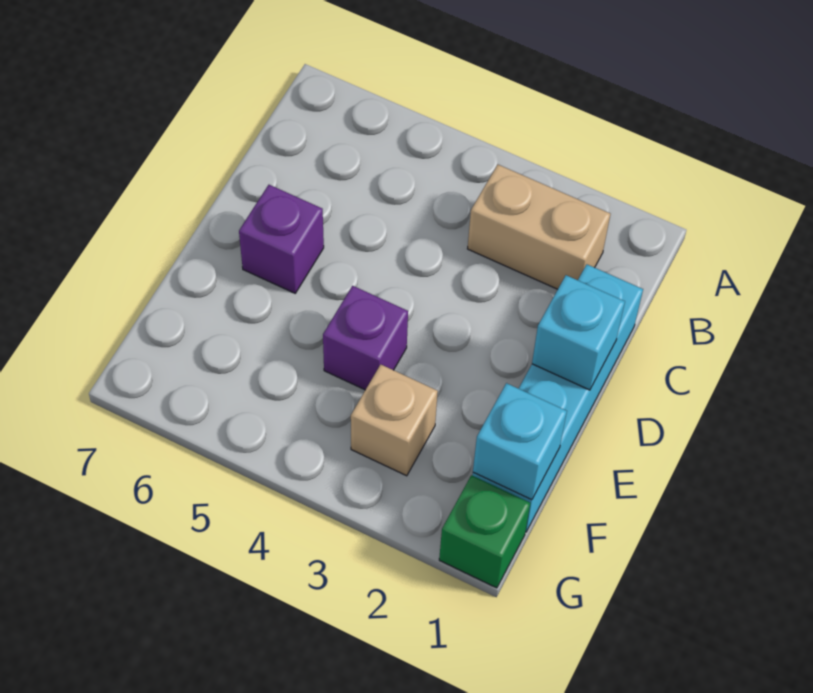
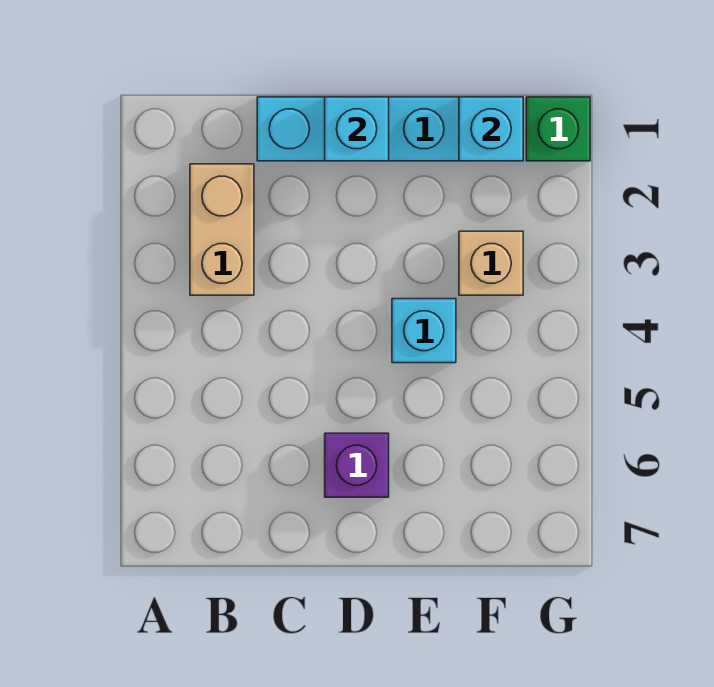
purple 1x1 brick [323,286,408,390] -> cyan 1x1 brick [392,299,456,363]

